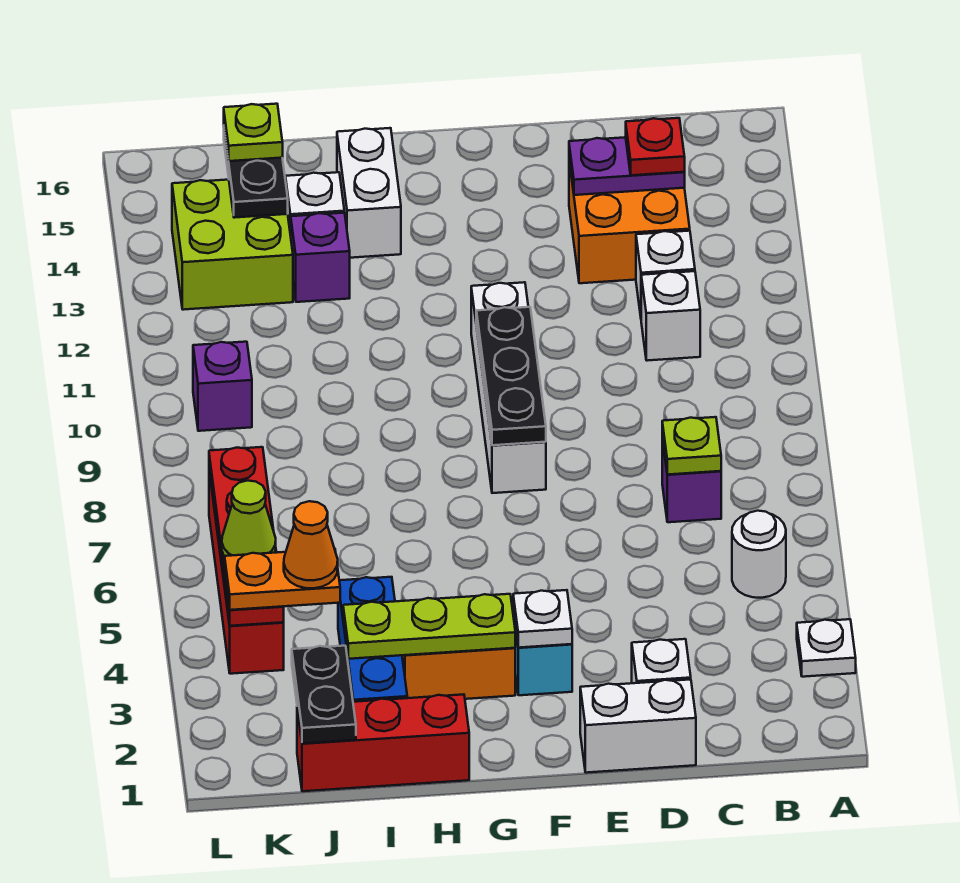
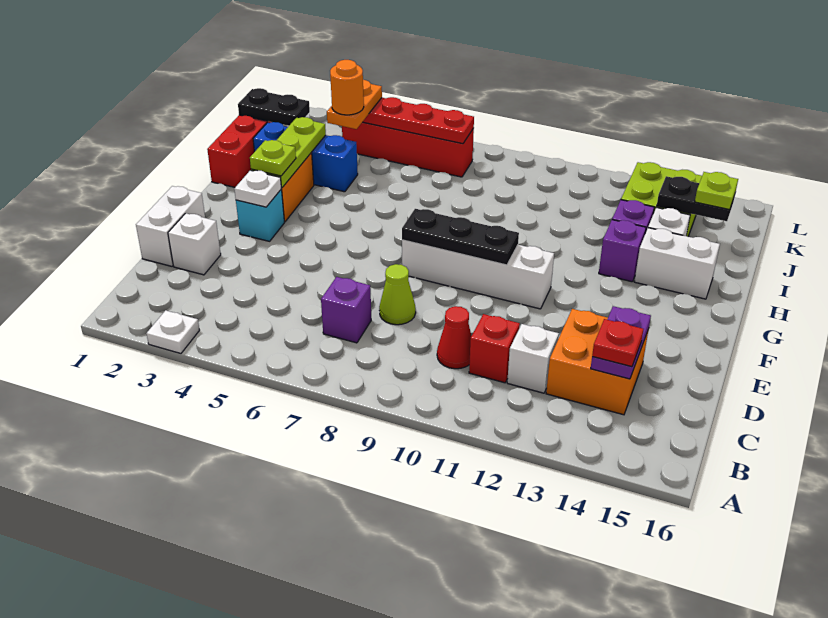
white 1x1 round brick [732,511,786,598] -> none
lime 1x1 plate [662,417,721,475] -> lime 1x1 plate moved to [250,140,296,176]
none -> red 1x1 cone [437,306,471,369]
white 1x1 brick [641,271,700,361] -> red 1x1 brick [469,314,520,383]
orange 1x1 cone [284,501,338,588] -> orange 1x1 round brick [330,60,364,115]
lime 1x1 cone [222,481,276,557] -> lime 1x1 cone moved to [379,264,416,325]
purple 1x1 brick [193,342,252,431] -> purple 1x1 brick moved to [599,220,646,282]

